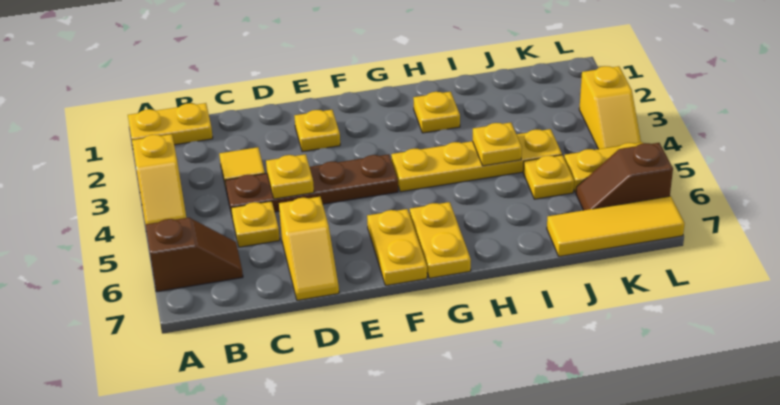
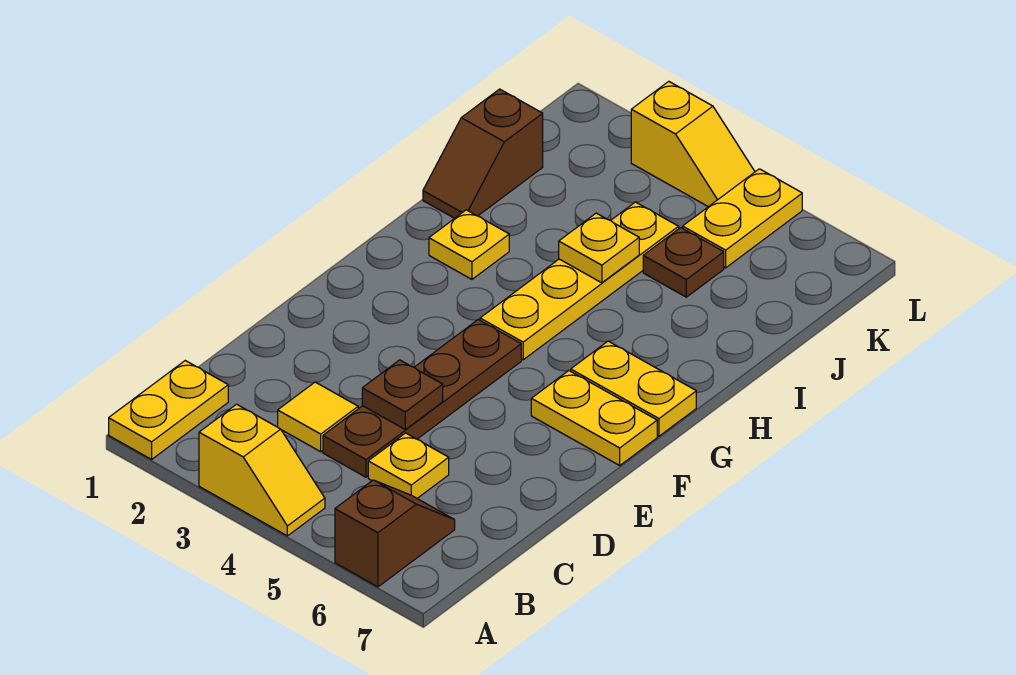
yellow 1x1 plate [266,154,314,199] -> brown 1x1 plate [362,360,443,429]
yellow 1x2 slope [279,197,339,300] -> none
yellow 1x1 plate [294,110,340,152] -> none
yellow 1x1 plate [523,155,574,199] -> brown 1x1 plate [643,228,724,297]
yellow 1x3 tile [547,196,685,257] -> none
brown 1x2 slope [576,143,673,210] -> brown 1x2 slope moved to [423,89,543,218]

